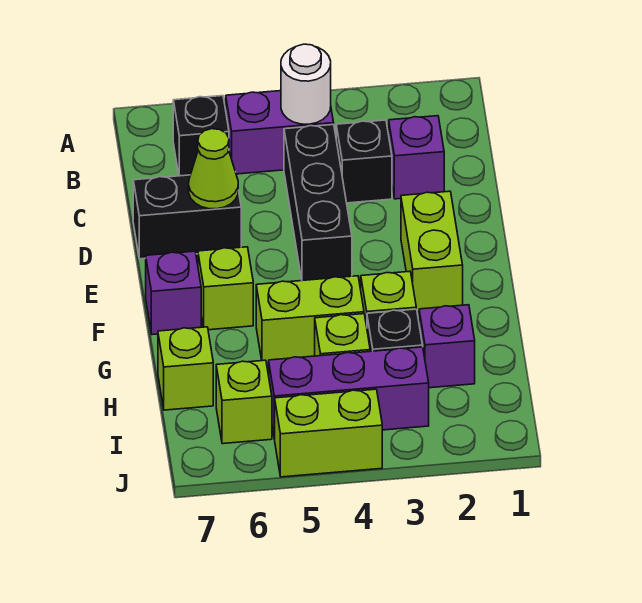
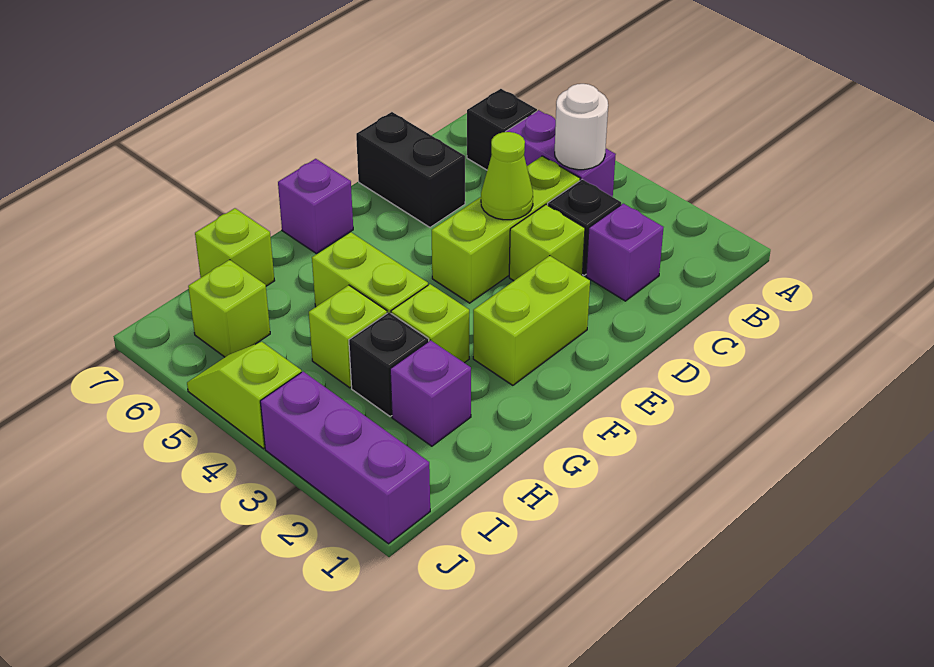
black 1x3 brick [284,125,352,281] -> lime 1x3 brick [432,156,580,303]
lime 1x1 cone [189,129,238,209] -> lime 1x1 cone moved to [481,132,533,220]
lime 1x1 brick [198,247,253,330] -> lime 1x1 brick moved to [509,204,585,281]
purple 1x3 brick [269,347,429,439] -> purple 1x3 brick moved to [260,372,430,544]
lime 1x2 brick [275,389,382,477] -> lime 1x2 slope [187,342,301,449]

